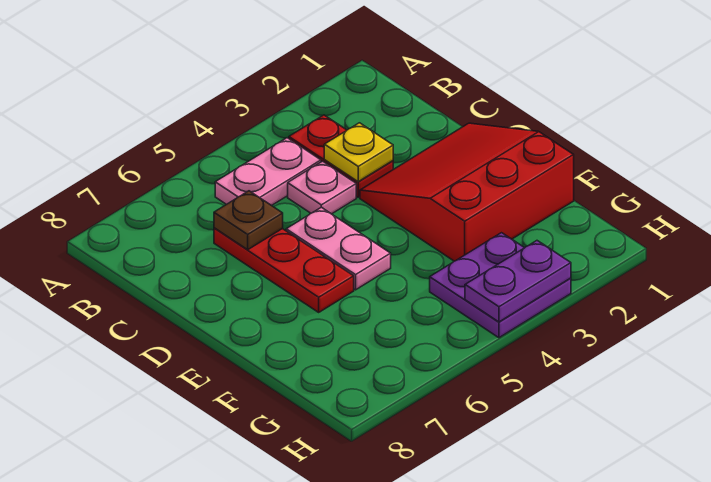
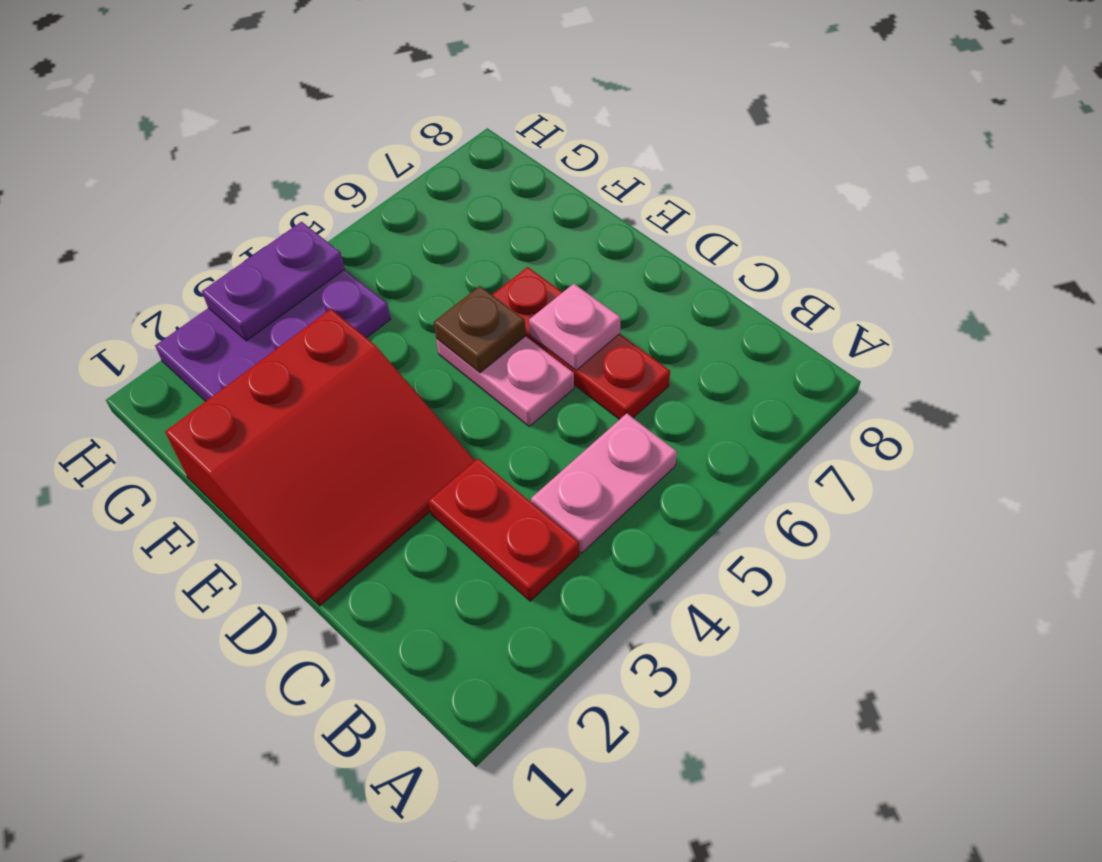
yellow 1x1 plate [324,123,393,182] -> none
pink 1x1 plate [288,161,356,214] -> pink 1x1 plate moved to [529,284,621,370]
brown 1x1 plate [214,191,283,250] -> brown 1x1 plate moved to [434,286,526,373]
purple 2x2 plate [430,233,571,338] -> purple 2x3 plate [155,270,391,401]

